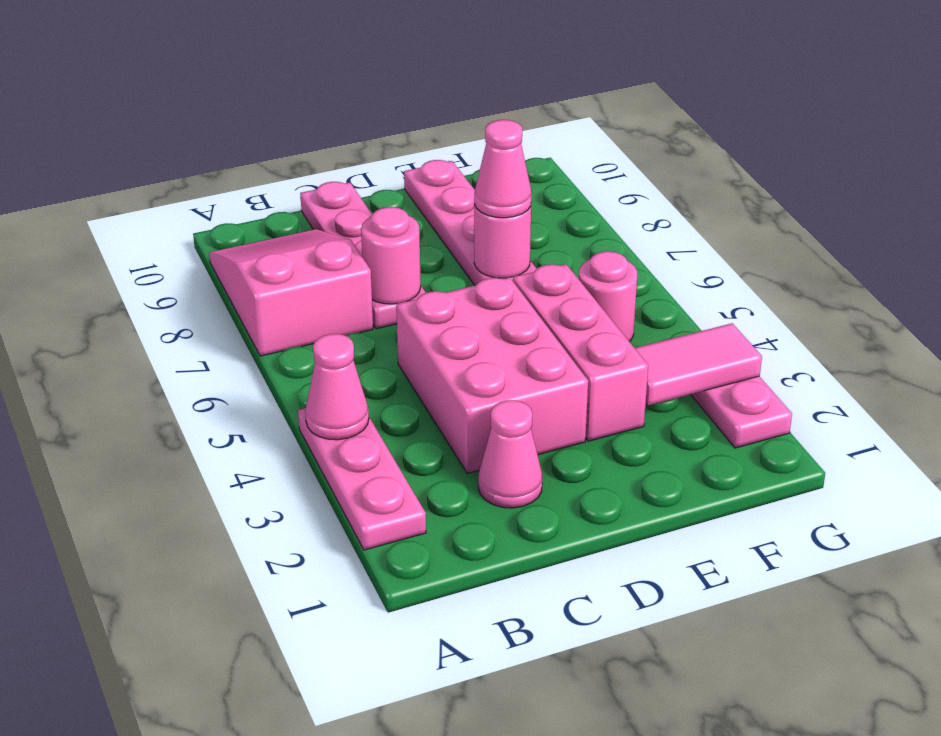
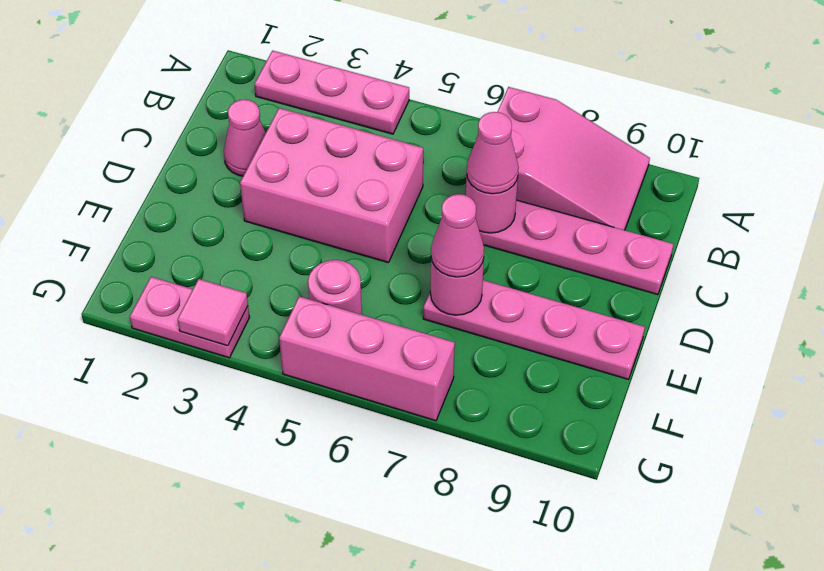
pink 1x1 cone [305,334,369,440] -> pink 1x1 cone moved to [467,112,519,194]
pink 1x3 brick [513,264,648,441] -> pink 1x3 brick moved to [279,296,455,421]
pink 1x2 tile [635,323,762,405] -> pink 1x1 tile [178,279,248,346]

